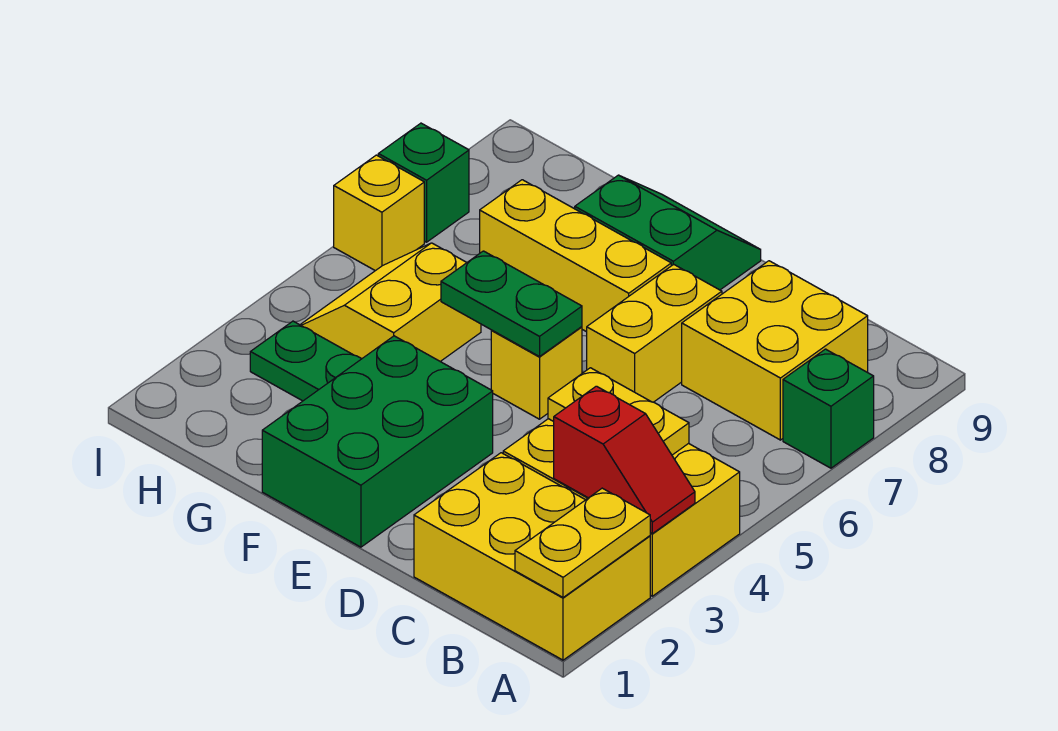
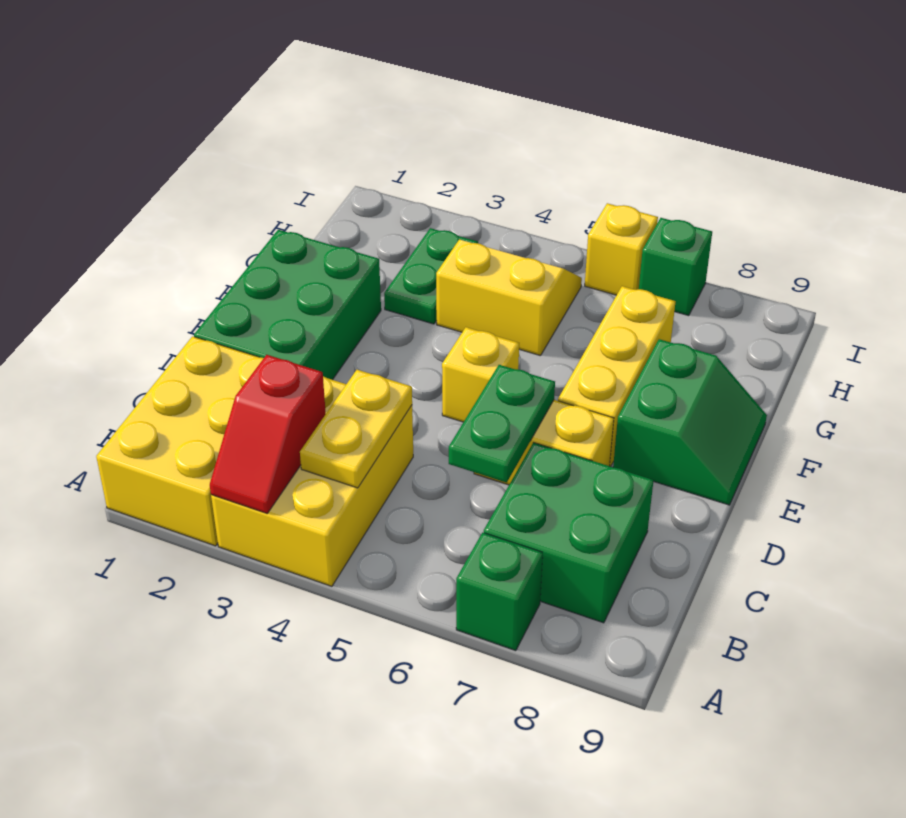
yellow 1x2 plate [515,488,650,598] -> none
yellow 2x2 brick [682,261,868,440] -> green 2x2 brick [484,443,654,623]
green 2x3 brick [262,336,493,547] -> green 2x3 brick turned to [194,230,381,380]
green 1x2 plate [441,251,582,357] -> green 1x2 plate moved to [449,365,555,482]

